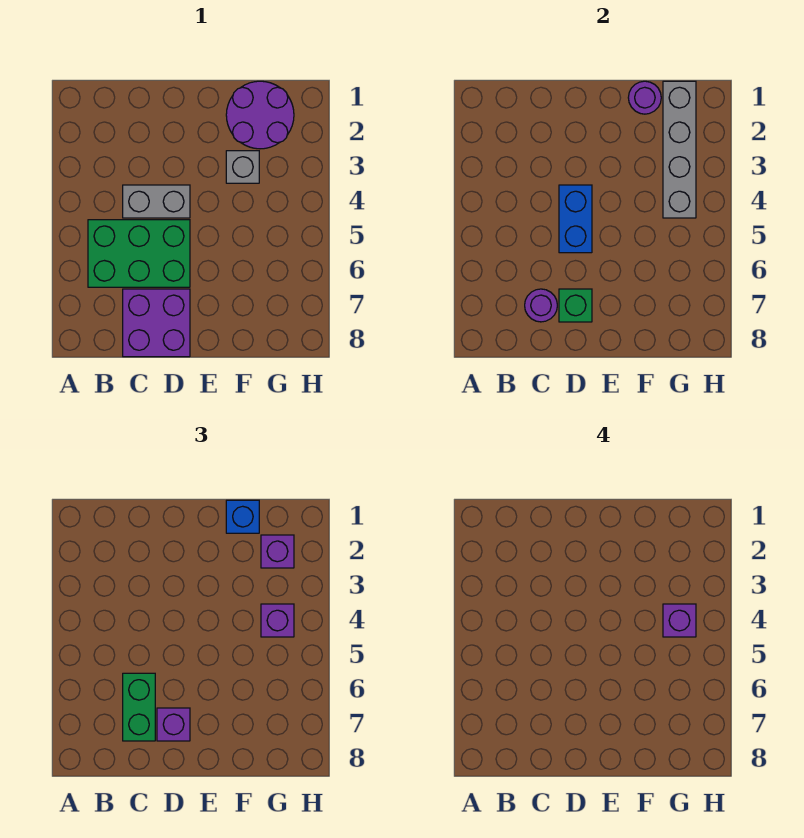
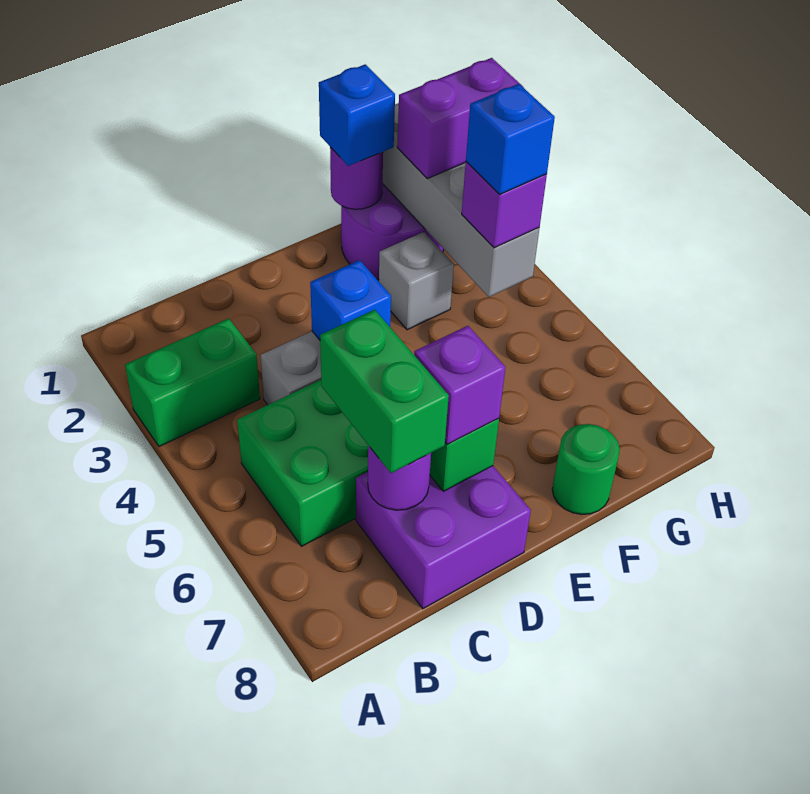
none -> green 1x2 brick [125,318,260,447]
blue 1x2 brick [559,185,592,253] -> blue 1x1 brick [310,260,391,340]
none -> green 1x1 round brick [552,424,620,514]
purple 1x1 brick [261,535,294,568] -> purple 1x2 brick [397,58,523,179]
purple 1x1 brick [663,604,696,637] -> blue 1x1 brick [466,84,555,194]

